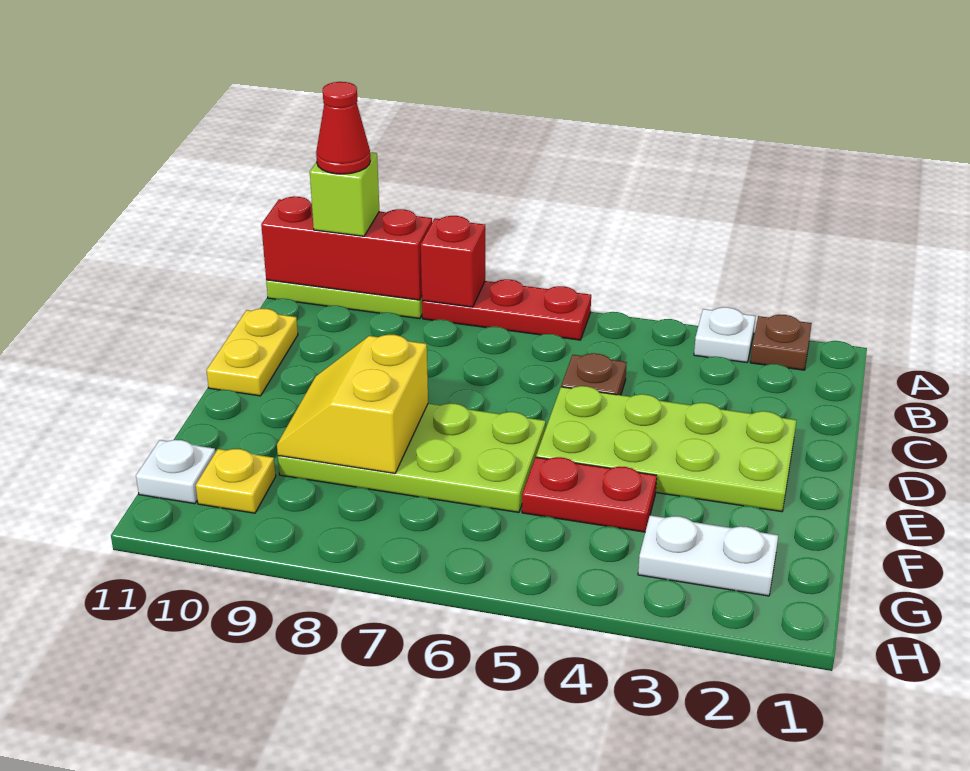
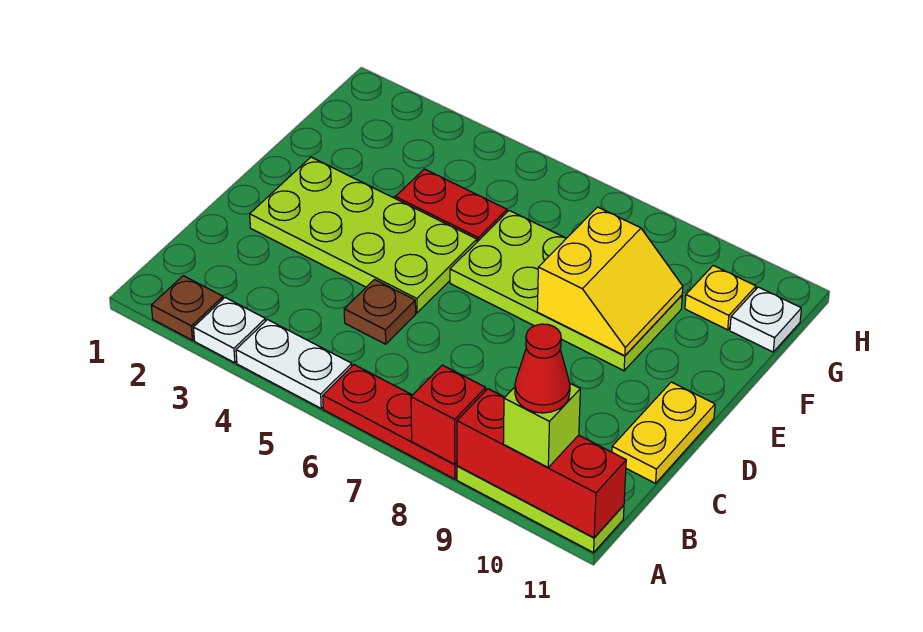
white 1x2 plate [638,515,778,596] -> white 1x2 plate moved to [236,320,352,408]

